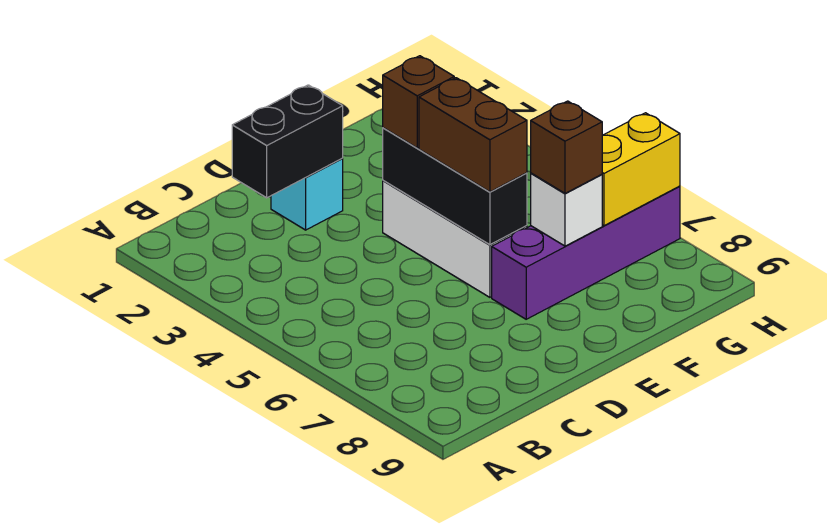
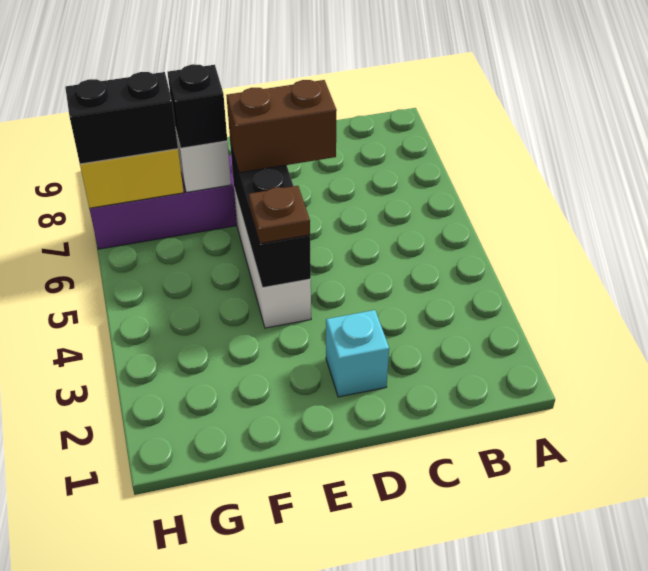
black 1x2 brick [232,85,343,198] -> black 1x2 brick moved to [65,72,178,164]
brown 1x1 brick [383,56,454,148] -> brown 1x1 plate [249,186,310,244]
brown 1x2 brick [419,78,527,192] -> brown 1x2 brick turned to [226,80,337,173]
brown 1x1 brick [531,101,602,193] -> black 1x1 brick [167,64,227,148]

